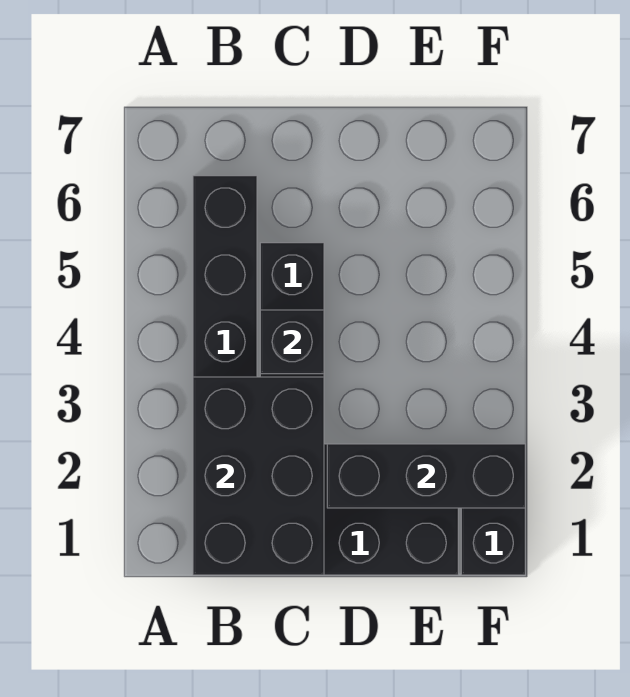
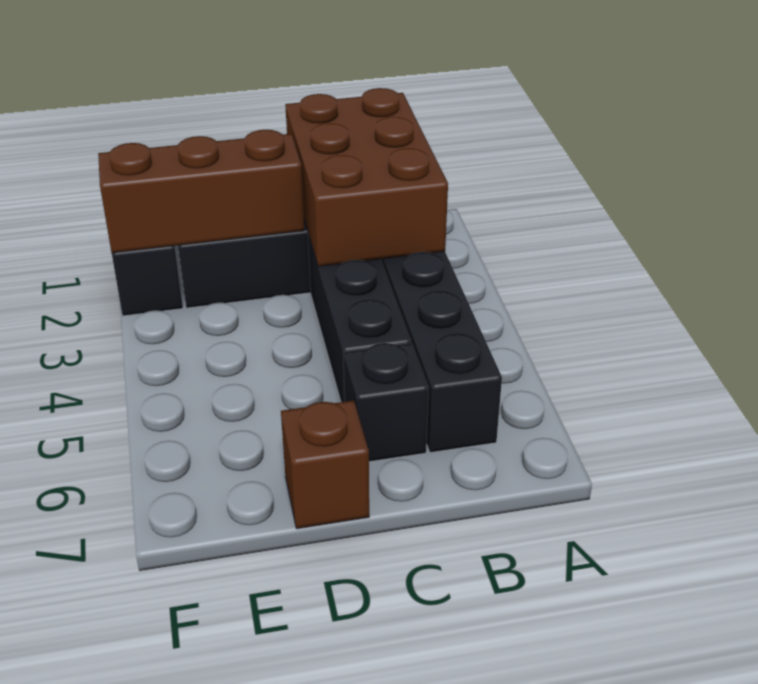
black 2x3 brick [193,377,324,575] -> brown 2x3 brick [285,88,448,267]
black 1x1 brick [260,310,324,374] -> black 1x1 brick moved to [343,343,428,462]
black 1x3 brick [327,444,525,508] -> brown 1x3 brick [98,130,304,253]
none -> brown 1x1 brick [281,401,369,529]

